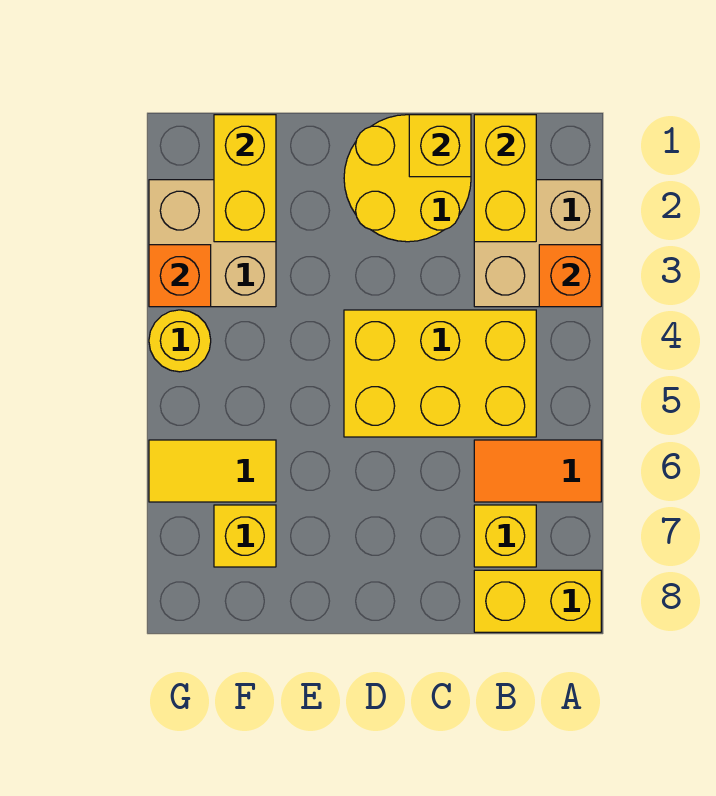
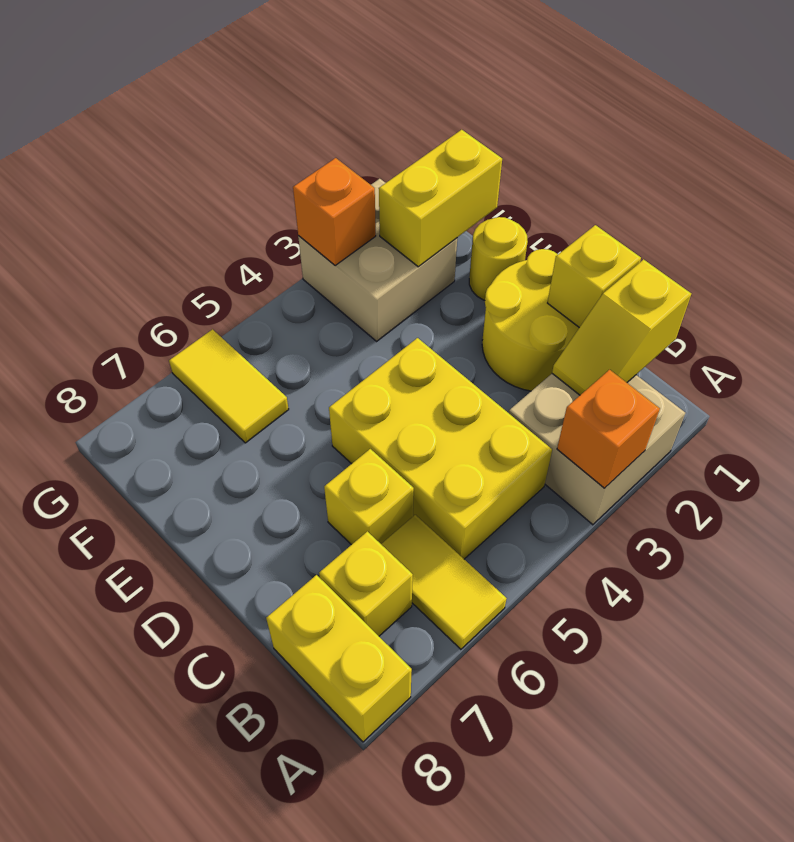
orange 1x2 tile [474,440,601,502] -> yellow 1x2 tile [381,515,507,649]
yellow 1x2 brick [474,115,536,242] -> yellow 1x2 slope [552,259,691,395]
yellow 1x1 brick [214,505,276,567] -> yellow 1x1 brick moved to [324,449,414,545]
yellow 1x1 round brick [149,310,211,372] -> yellow 1x1 round brick moved to [469,217,528,300]

